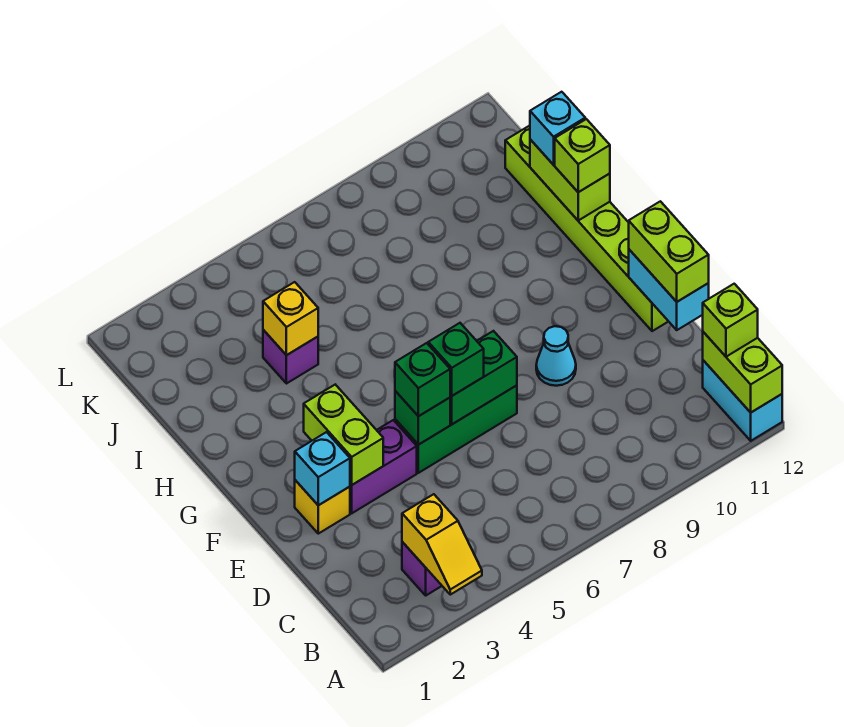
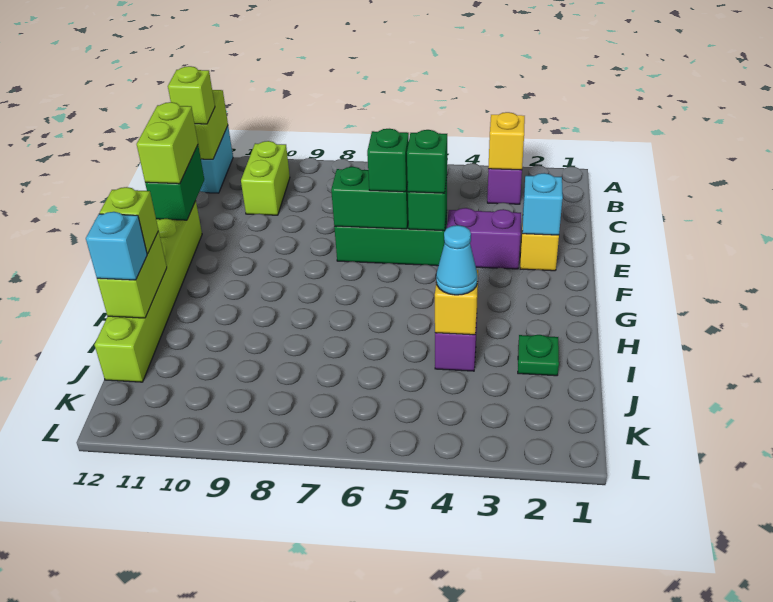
cyan 1x2 brick [629,250,709,330] -> green 1x2 brick [145,145,204,220]
lime 1x2 brick [304,385,383,485] -> lime 1x2 brick moved to [241,141,290,215]
cyan 1x1 cone [536,326,576,386] -> cyan 1x1 cone moved to [436,225,478,295]
none -> green 1x1 plate [518,335,559,376]

